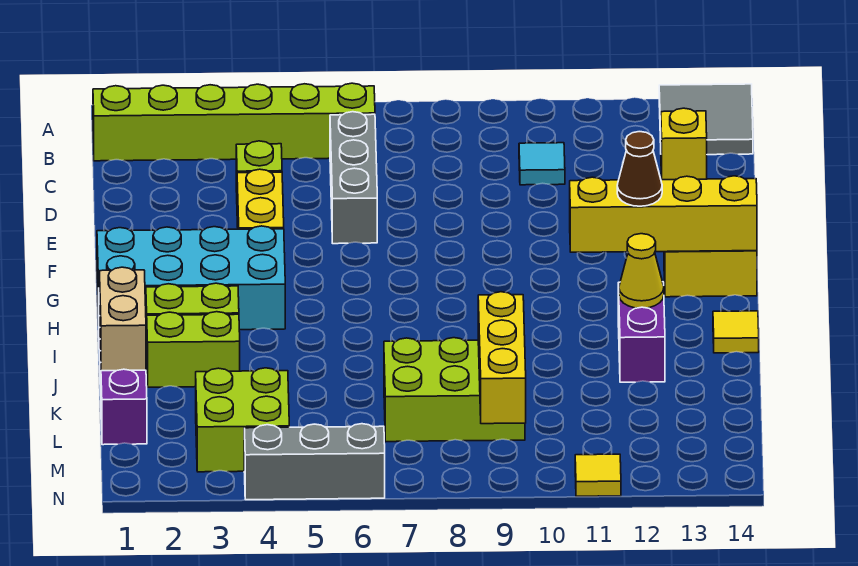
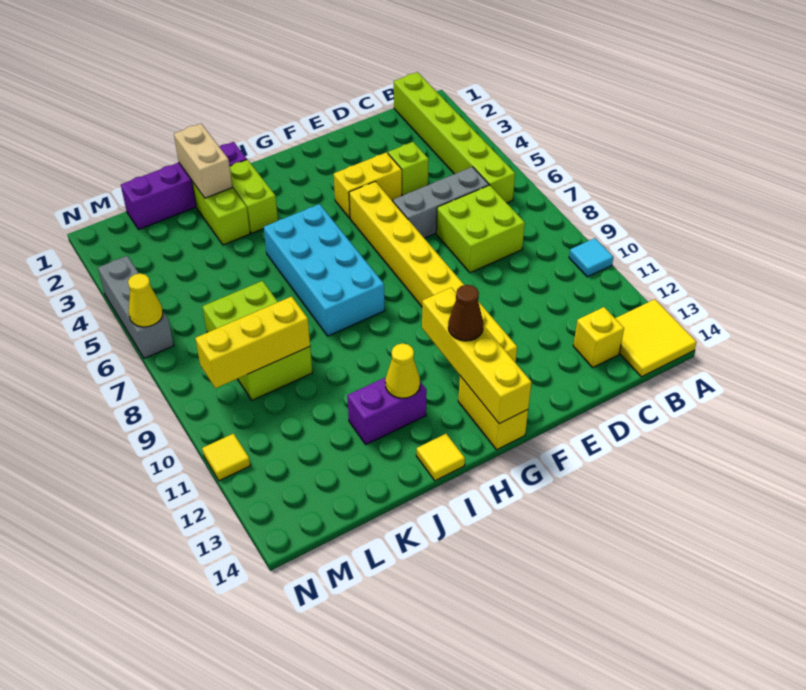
grey 2x2 tile [659,84,753,155] -> yellow 2x2 tile [615,299,697,377]
cyan 1x1 tile [519,143,565,185] -> cyan 1x1 tile moved to [569,238,613,277]
none -> yellow 1x8 brick [349,181,517,363]
cyan 2x4 brick [97,226,285,330] -> cyan 2x4 brick moved to [264,204,385,336]
tan 1x2 brick [99,267,146,371] -> tan 1x2 brick turned to [174,124,232,198]
lime 2x2 brick [196,368,289,472] -> lime 2x2 brick moved to [436,185,525,273]
none -> yellow 1x1 cone [128,274,163,327]

